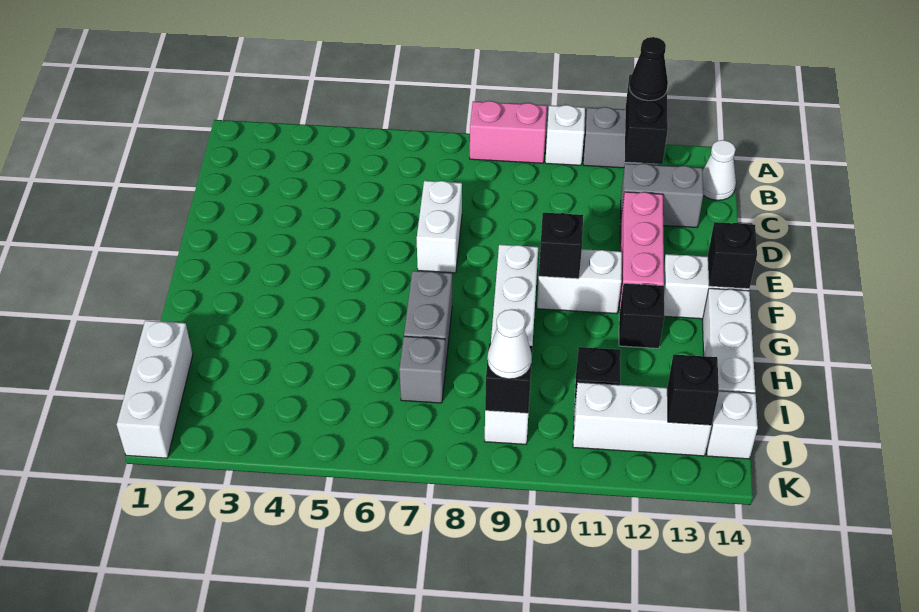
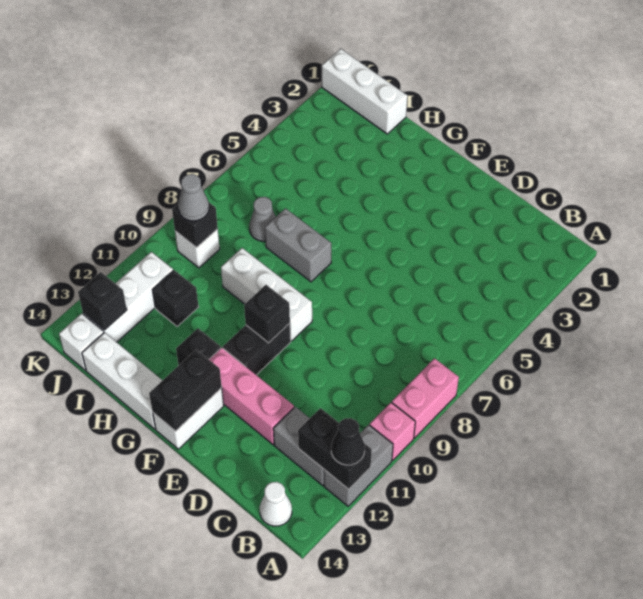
white 1x1 brick [545,105,585,165] -> pink 1x1 brick [370,403,415,461]
grey 1x2 brick [621,164,703,227] -> grey 1x2 brick turned to [273,407,324,486]
white 1x2 brick [417,181,462,273] -> none
white 1x2 brick [537,249,622,314] -> black 1x2 brick [223,323,291,375]
black 1x1 brick [708,222,757,289] -> black 1x2 brick [149,350,222,431]
grey 1x1 brick [399,336,446,403] -> grey 1x1 cone [249,197,276,241]
white 1x1 cone [487,309,532,379] -> grey 1x1 cone [178,174,209,221]

